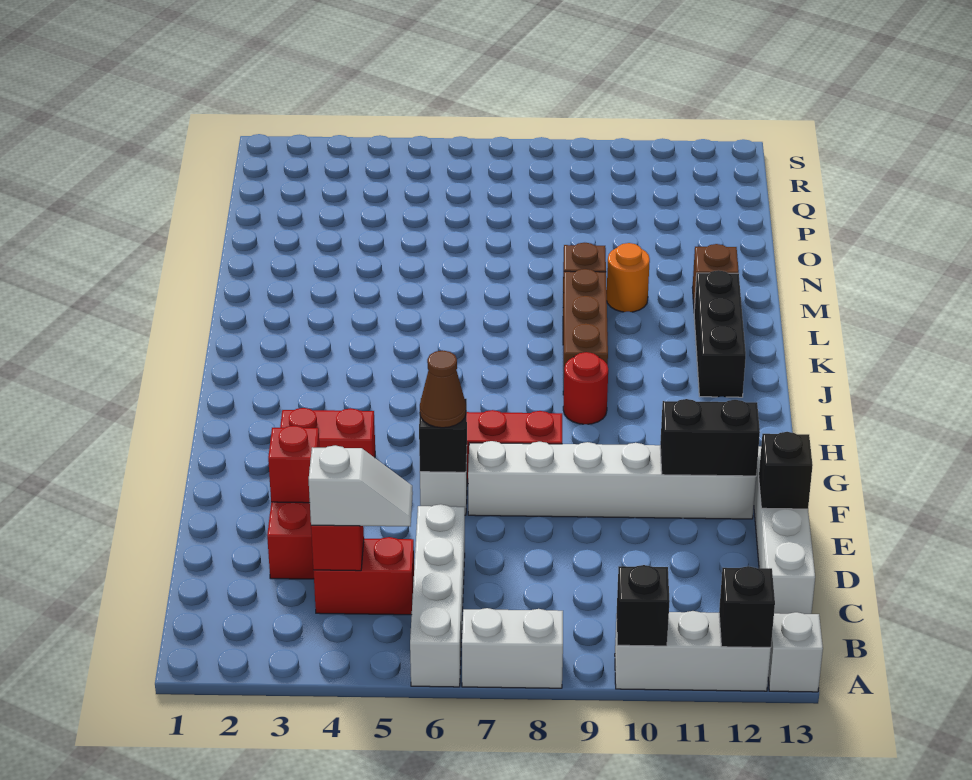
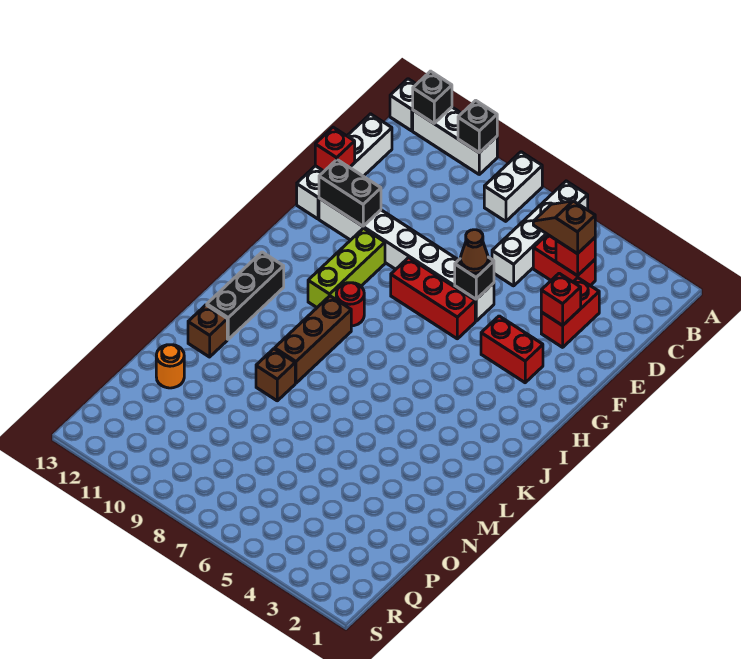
white 1x2 brick [462,608,563,688] -> white 1x2 brick turned to [484,152,542,221]
white 1x2 slope [309,445,413,526] -> brown 1x2 slope [533,201,595,254]
black 1x1 brick [759,432,813,509] -> red 1x1 brick [315,127,355,171]
none -> lime 1x3 brick [308,228,385,307]
orange 1x1 round brick [607,243,650,312] -> orange 1x1 round brick moved to [156,345,184,388]

